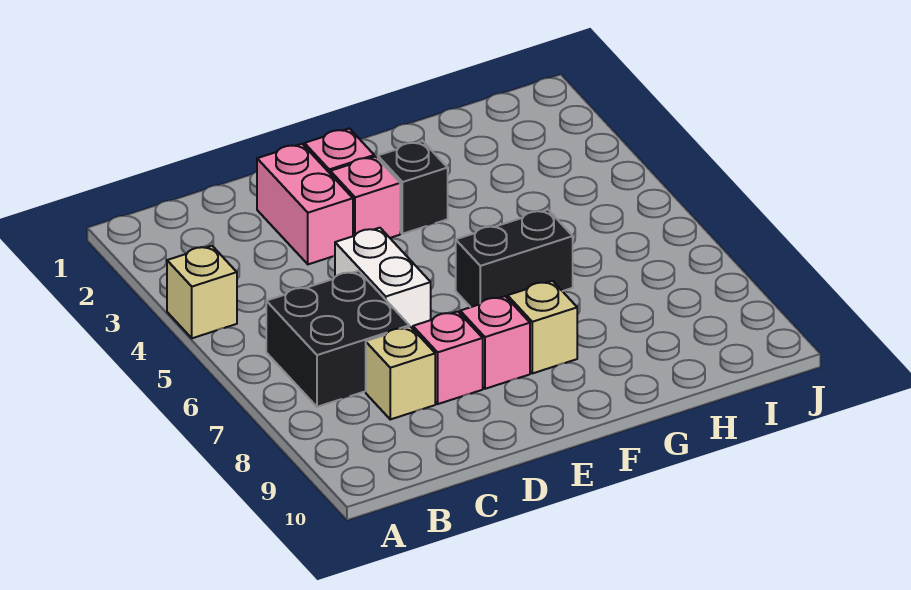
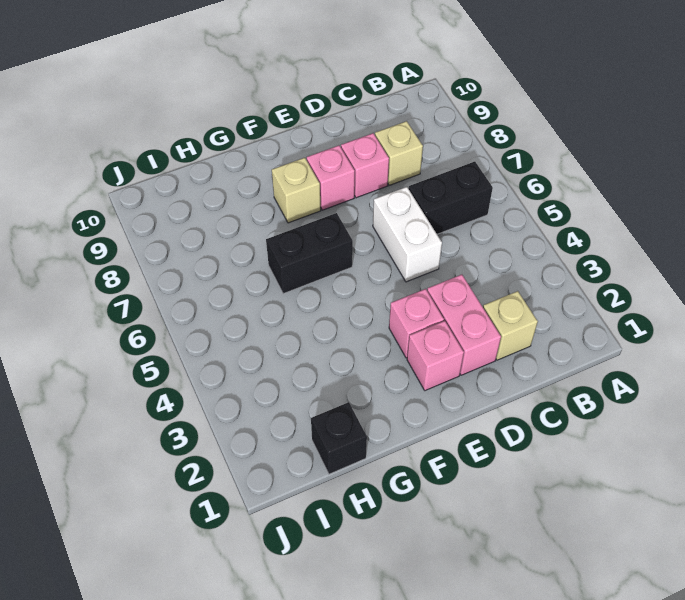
tan 1x1 brick [167,246,237,338] -> tan 1x1 brick moved to [483,291,538,360]
black 2x2 brick [266,271,409,407] -> black 1x2 brick [408,162,493,234]
black 1x1 brick [378,141,448,234] -> black 1x1 brick moved to [311,402,367,474]

